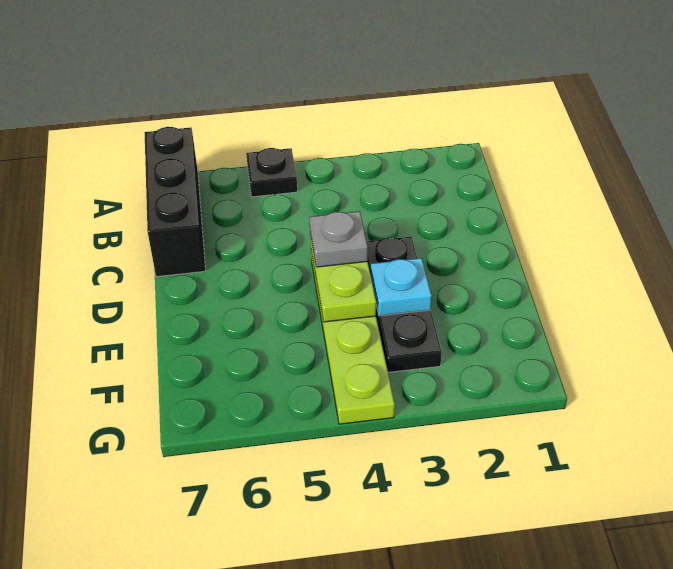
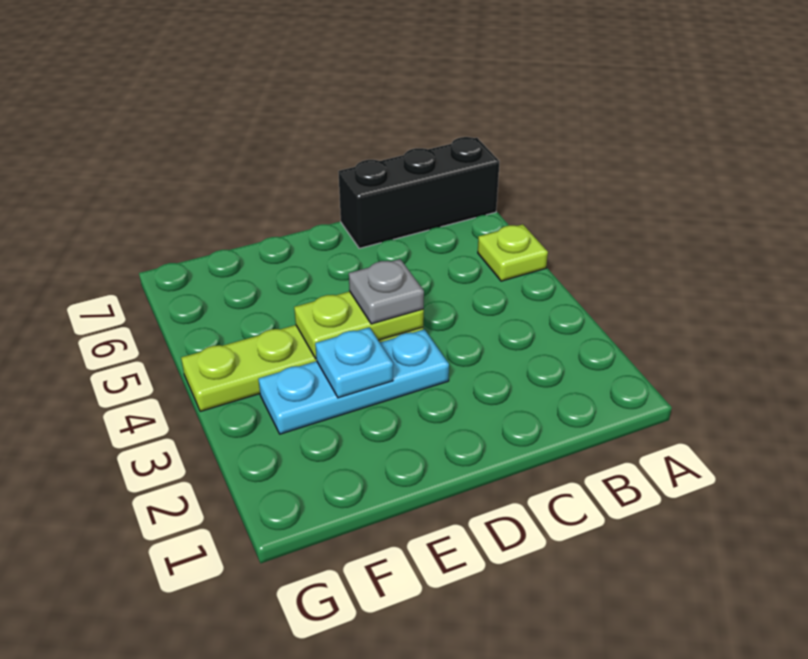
black 1x1 plate [246,148,297,197] -> lime 1x1 plate [478,224,548,281]
black 1x3 plate [367,237,441,372] -> cyan 1x3 plate [258,329,449,434]

